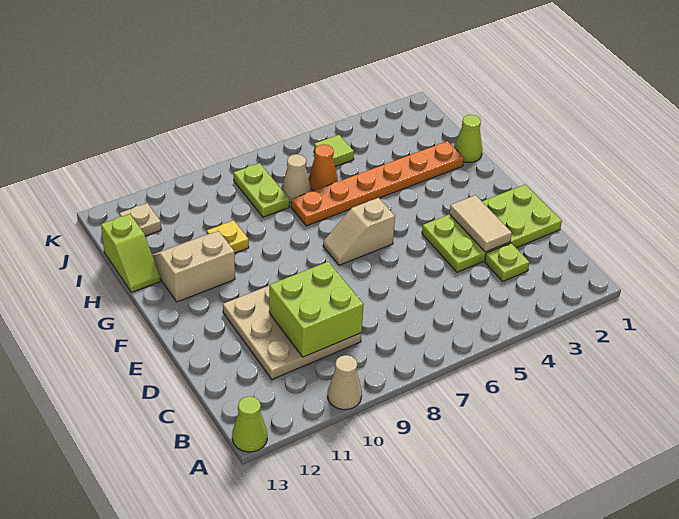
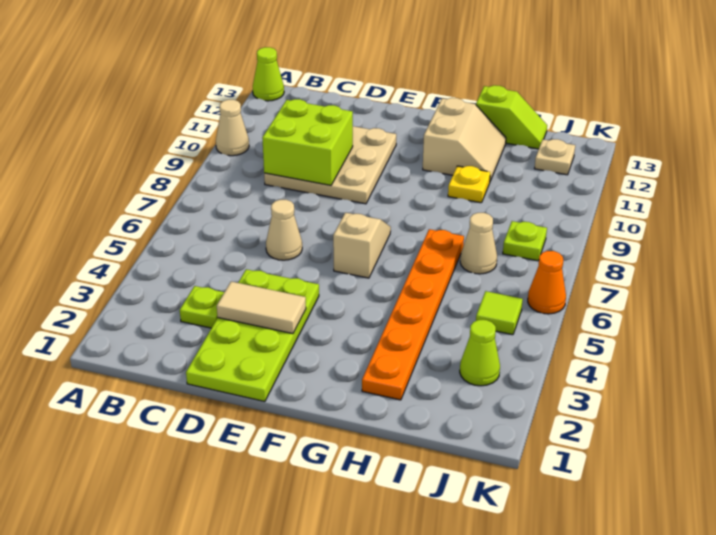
none -> tan 1x1 cone [266,200,302,260]
lime 1x1 cone [454,115,482,162] -> lime 1x1 cone moved to [460,320,500,386]
lime 1x2 slope [101,214,160,293] -> lime 1x2 slope turned to [476,85,547,149]
orange 1x1 cone [308,144,338,191] -> orange 1x1 cone moved to [528,251,566,314]
lime 1x2 plate [234,163,289,217] -> lime 1x1 plate [503,221,547,261]

